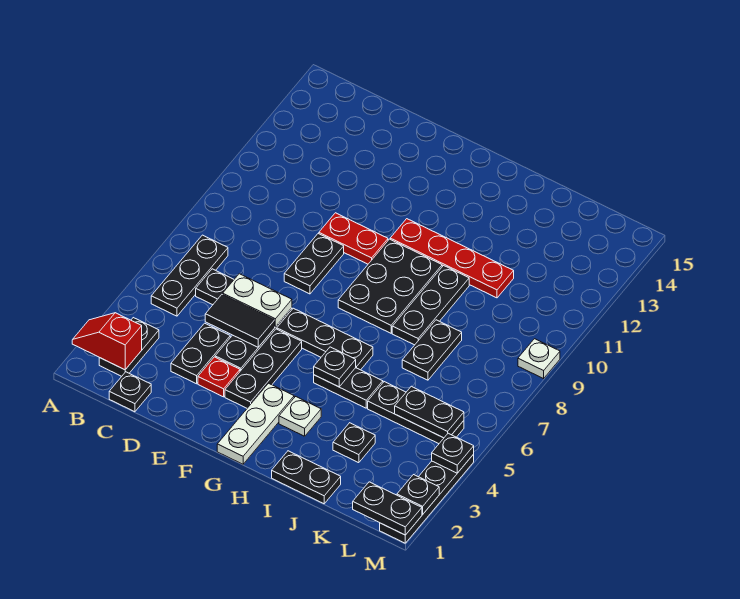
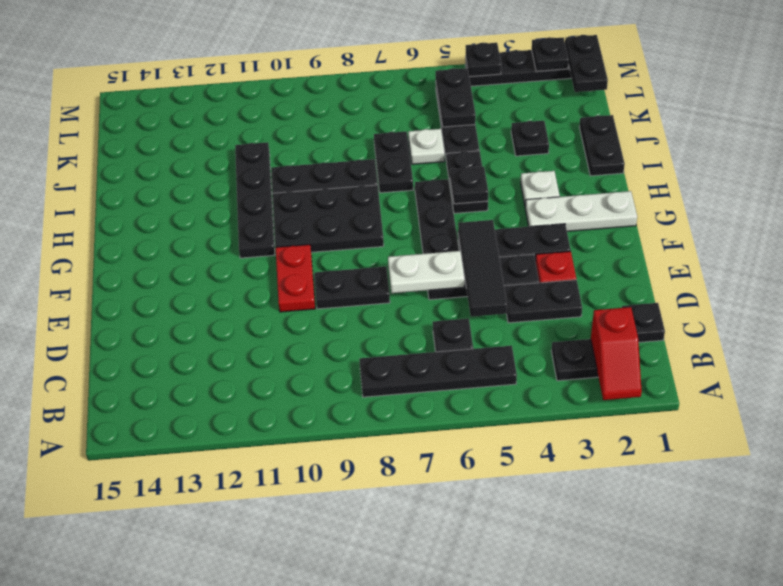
black 1x3 plate [151,235,228,316] -> black 1x4 plate [359,346,517,397]
black 1x2 tile [205,294,275,347] -> black 1x3 tile [458,220,507,317]
white 1x2 plate [223,274,292,327] -> white 1x2 plate turned to [388,251,465,293]
red 1x4 plate [390,219,514,298] -> black 1x4 plate [235,142,275,258]
black 1x2 plate [402,320,462,380] -> black 1x2 plate turned to [374,132,413,193]
white 1x1 plate [518,339,560,379] -> white 1x1 plate moved to [408,129,445,164]

